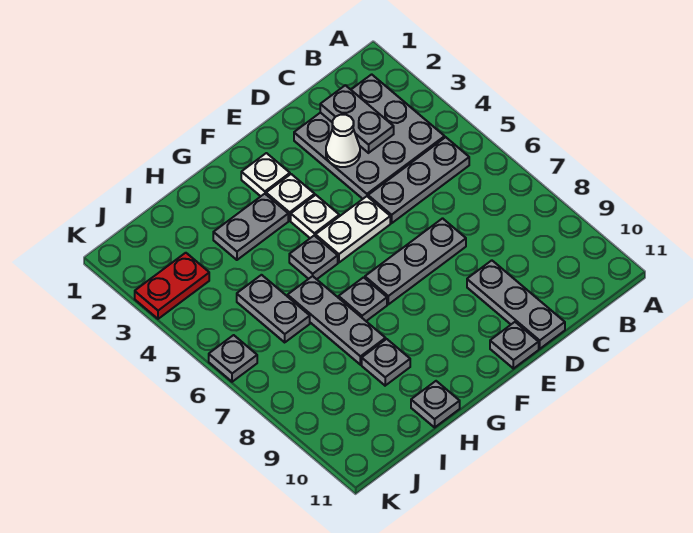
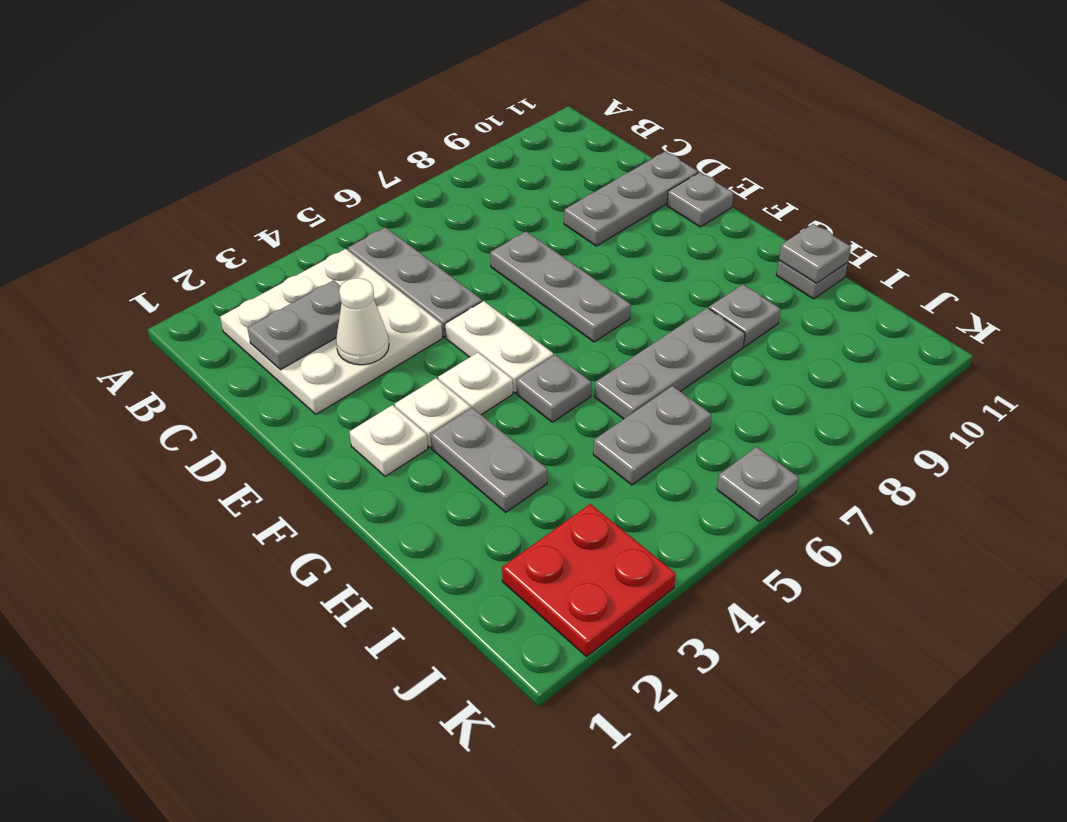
grey 3x3 plate [294,74,445,199] -> white 3x3 plate [220,249,442,414]
grey 1x1 plate [339,277,387,321] -> grey 1x1 plate moved to [779,224,851,283]
red 1x2 plate [135,253,209,319] -> red 2x2 plate [502,504,676,656]

